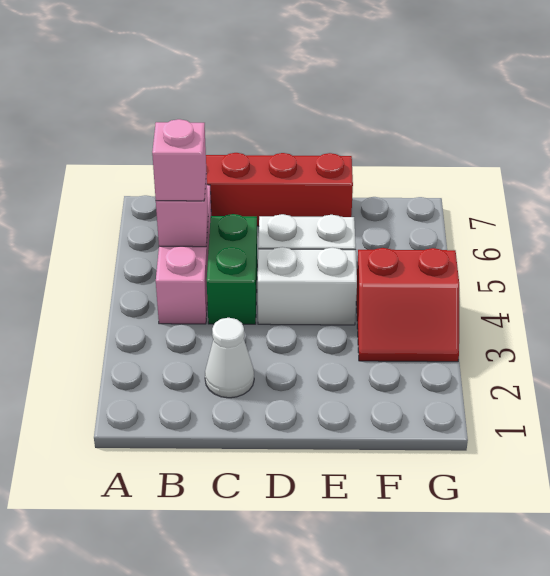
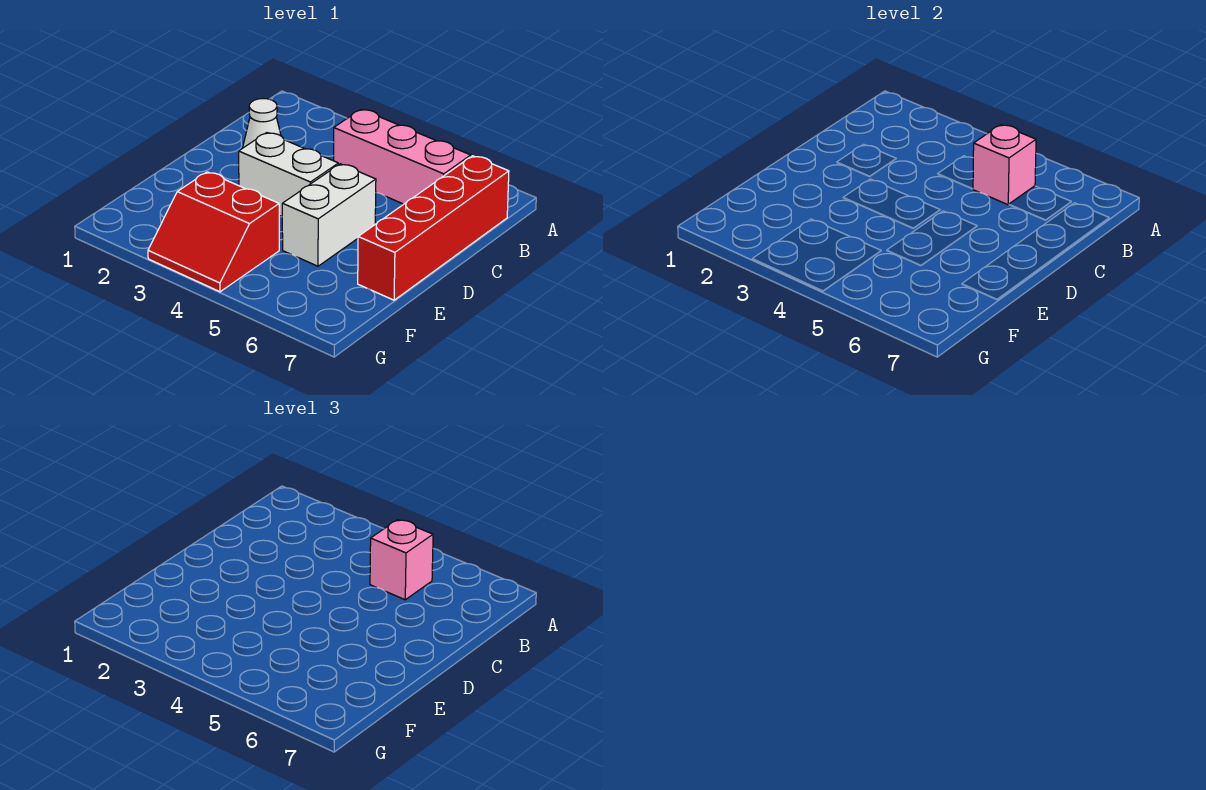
green 1x2 brick [207,214,257,324] -> none
white 1x2 brick [258,247,357,325] -> white 1x2 brick turned to [239,133,338,216]
red 2x2 slope [356,248,459,362] -> red 2x2 slope turned to [148,172,279,292]

